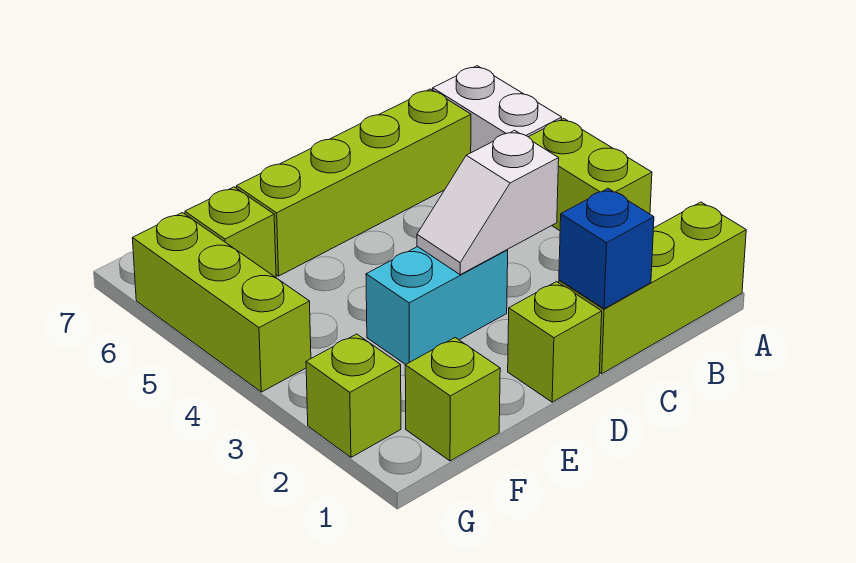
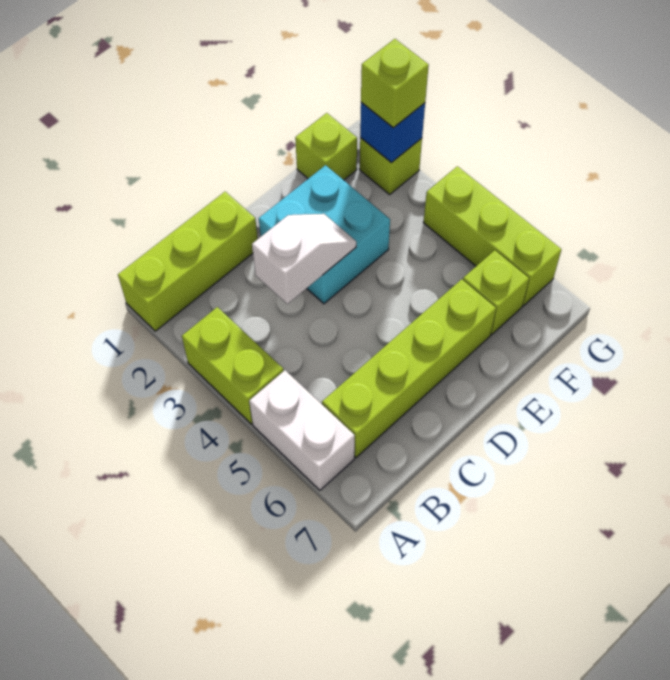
blue 1x1 brick [559,189,654,309] -> blue 1x1 brick moved to [360,102,425,163]
lime 1x1 brick [508,282,602,402] -> lime 1x1 brick moved to [361,39,429,128]
cyan 1x2 brick [366,247,508,365] -> cyan 2x2 brick [259,165,390,304]

